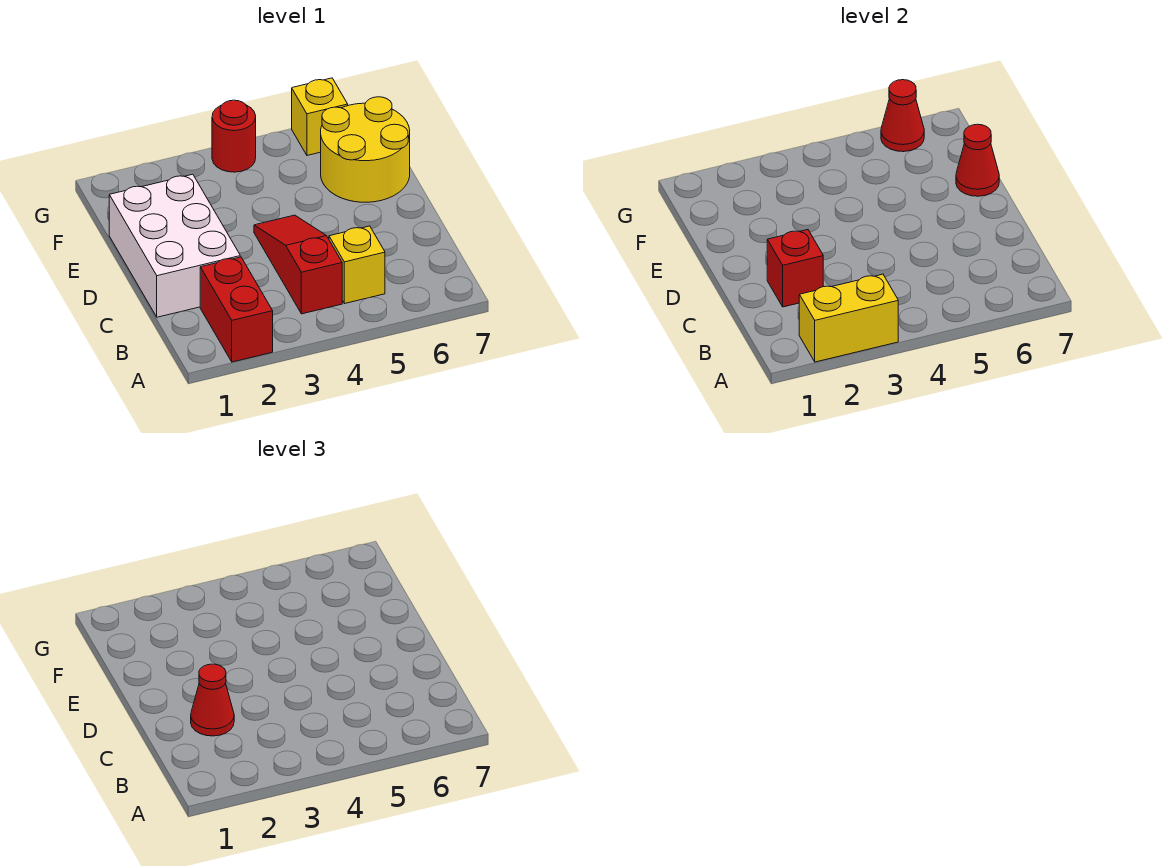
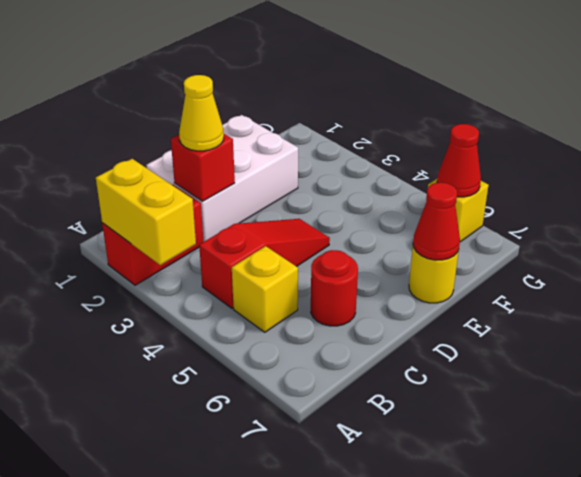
red 1x1 cone [191,664,234,736] -> yellow 1x1 cone [179,75,224,151]
yellow 2x2 round brick [321,97,410,202] -> yellow 1x1 round brick [409,246,459,303]
red 1x1 round brick [212,100,256,172] -> red 1x1 round brick moved to [311,250,358,326]

